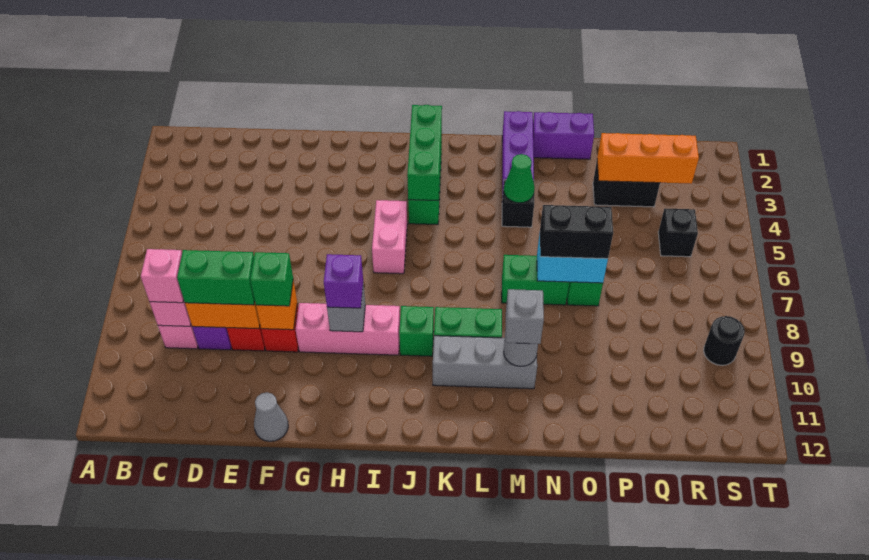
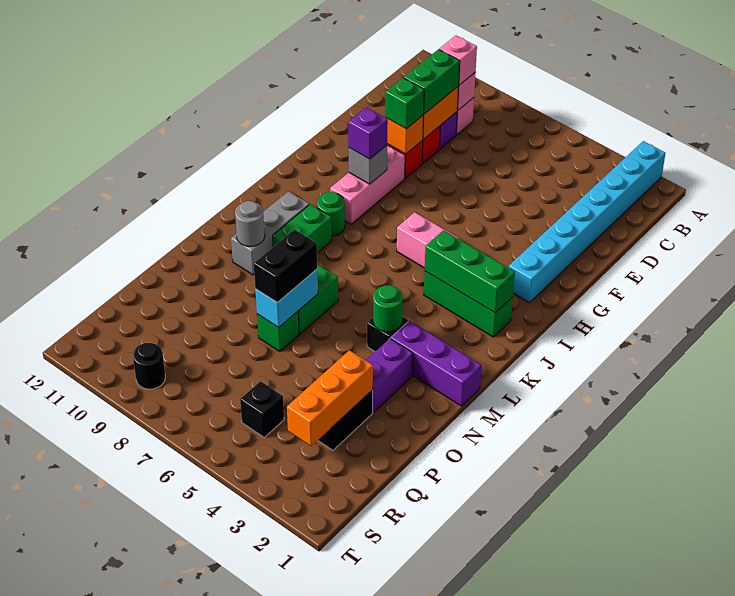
none -> cyan 1x8 brick [509,141,665,303]
grey 1x1 cone [254,392,288,441] -> none
green 1x1 brick [399,306,434,356] -> green 1x1 round brick [317,192,345,236]
green 1x1 cone [504,154,535,203] -> green 1x1 round brick [373,285,403,332]
grey 1x1 brick [506,289,544,344] -> none
purple 1x2 brick [533,112,594,159] -> purple 1x2 brick moved to [366,339,413,412]

